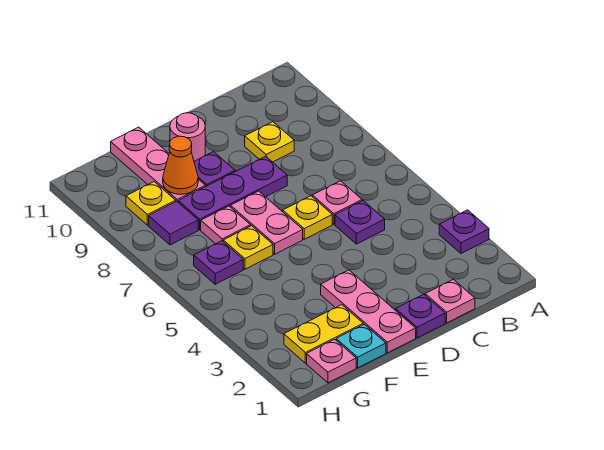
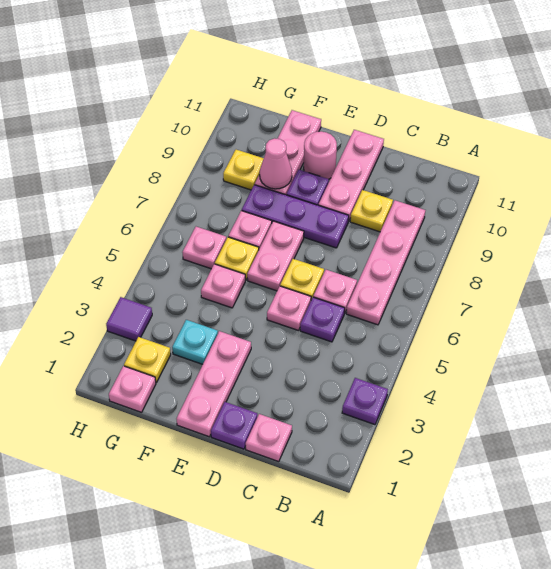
none -> pink 1x4 plate [346,200,425,325]
none -> pink 1x1 plate [267,286,311,331]
none -> pink 1x3 plate [319,130,384,221]
cyan 1x1 plate [336,324,386,368] -> cyan 1x1 plate moved to [172,320,218,364]
yellow 1x2 plate [284,305,363,363] -> yellow 1x1 plate [124,337,171,383]
none -> pink 1x1 plate [201,264,245,308]
orange 1x1 cone [163,136,198,194] -> pink 1x1 cone [260,138,292,189]
purple 1x1 plate [194,241,243,284] -> pink 1x1 plate [182,227,226,269]
purple 1x1 tile [149,201,198,245] -> purple 1x1 tile moved to [106,297,152,341]

